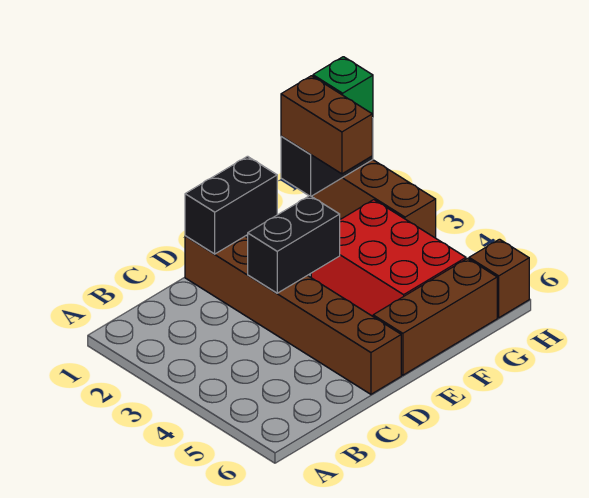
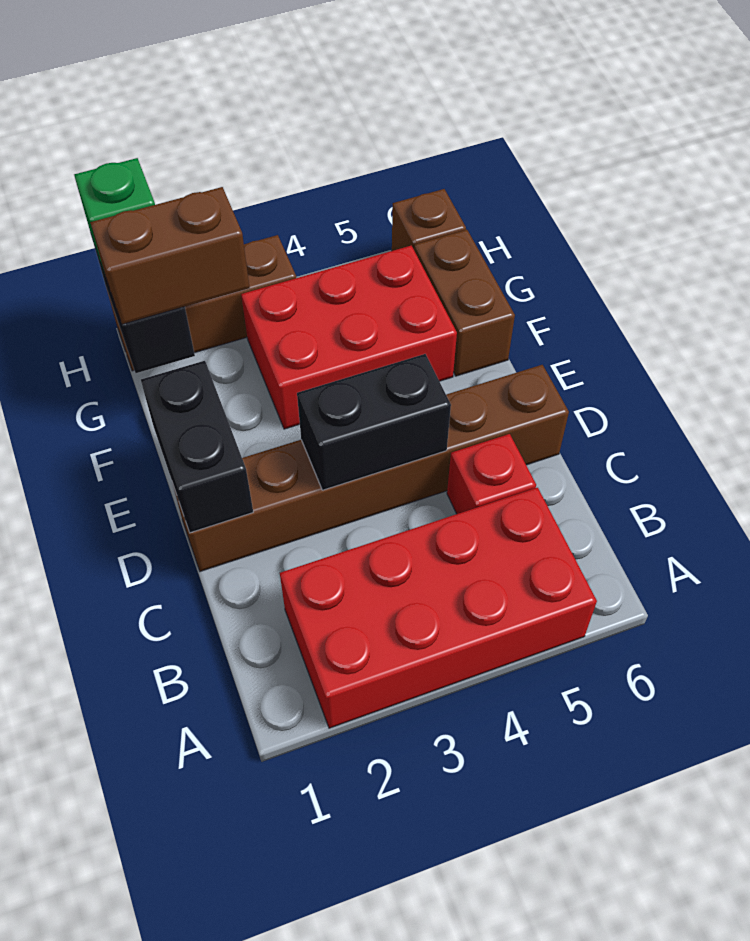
none -> red 2x4 brick [280,488,597,728]
none -> red 1x1 brick [447,434,536,514]
black 1x2 brick [248,196,340,293] -> black 1x2 brick turned to [297,354,451,490]
brown 1x3 brick [373,259,497,375] -> brown 1x2 brick [414,230,515,376]

